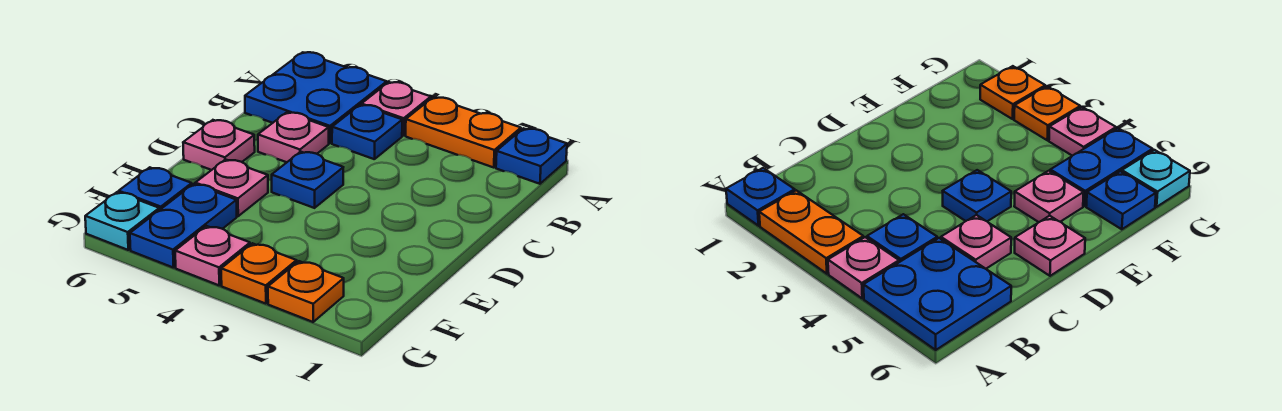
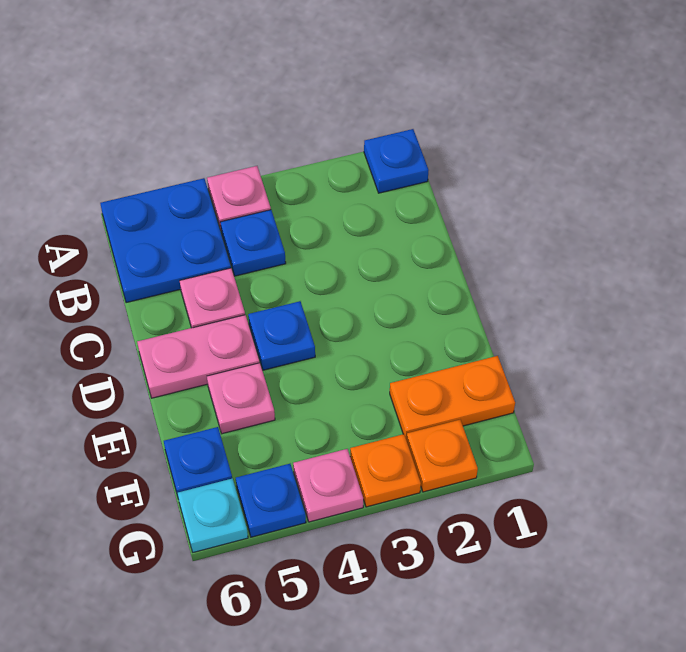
orange 1x2 plate [406,97,521,168] -> orange 1x2 plate moved to [390,356,515,440]
pink 1x1 plate [183,120,255,170] -> pink 1x2 plate [137,315,260,398]
blue 1x2 plate [130,184,237,268] -> blue 1x1 plate [236,464,306,537]

